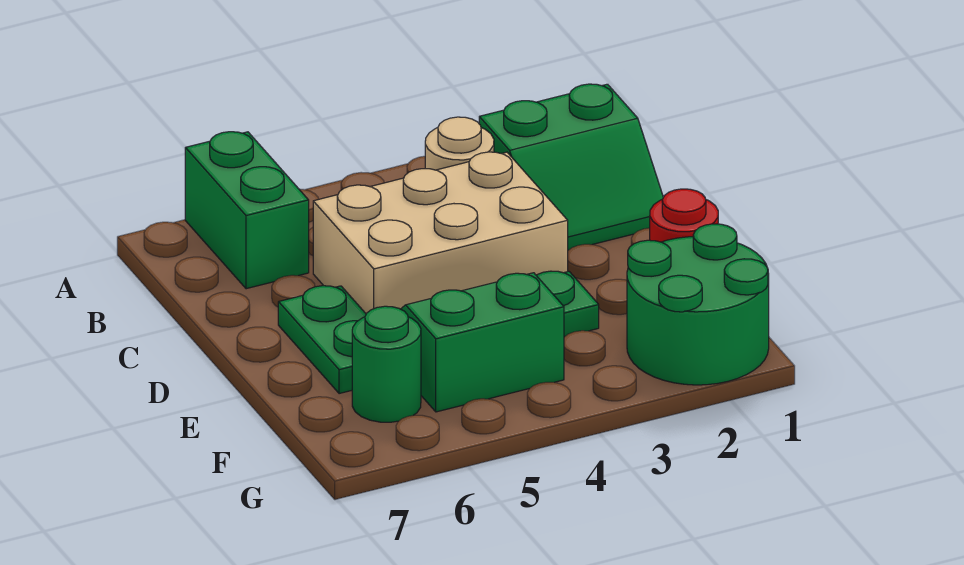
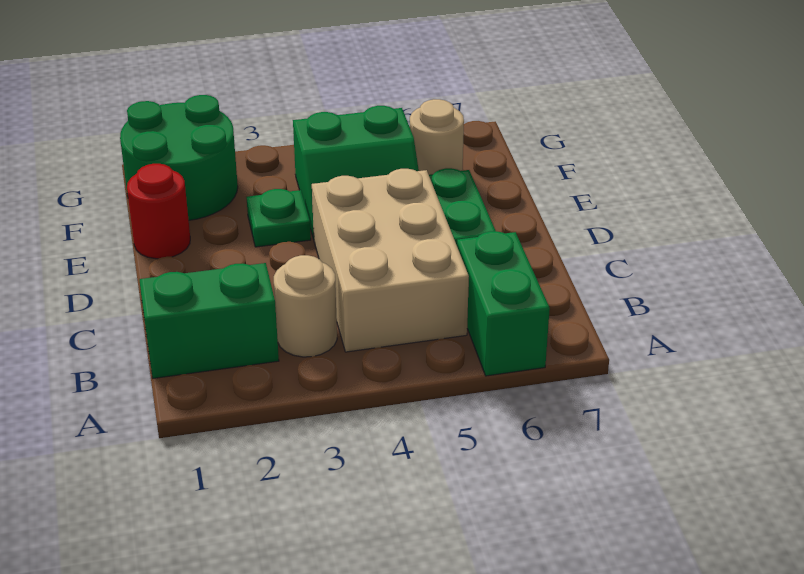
tan 2x3 brick [313,152,568,314] -> tan 2x3 brick turned to [312,169,469,352]
green 1x1 round brick [352,306,421,422] -> tan 1x1 round brick [410,99,464,175]

